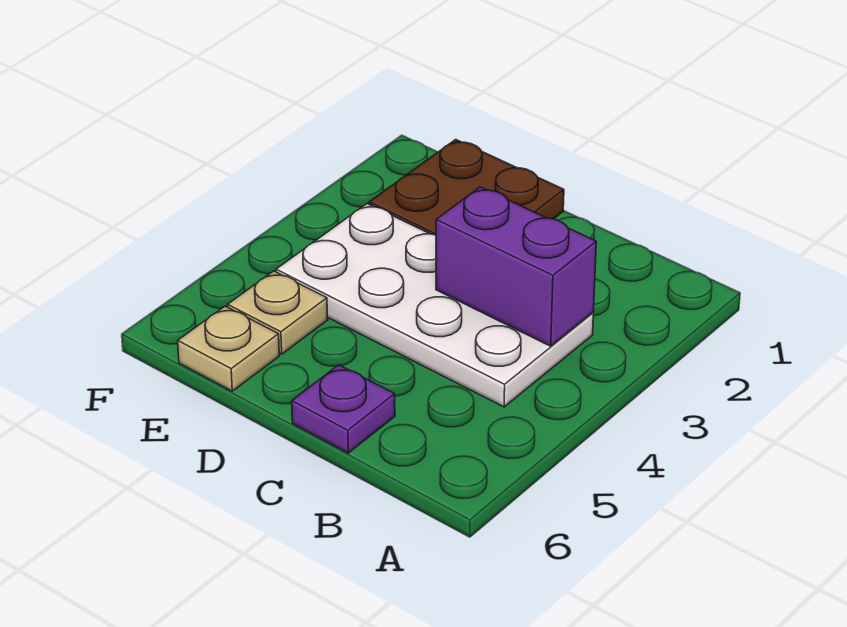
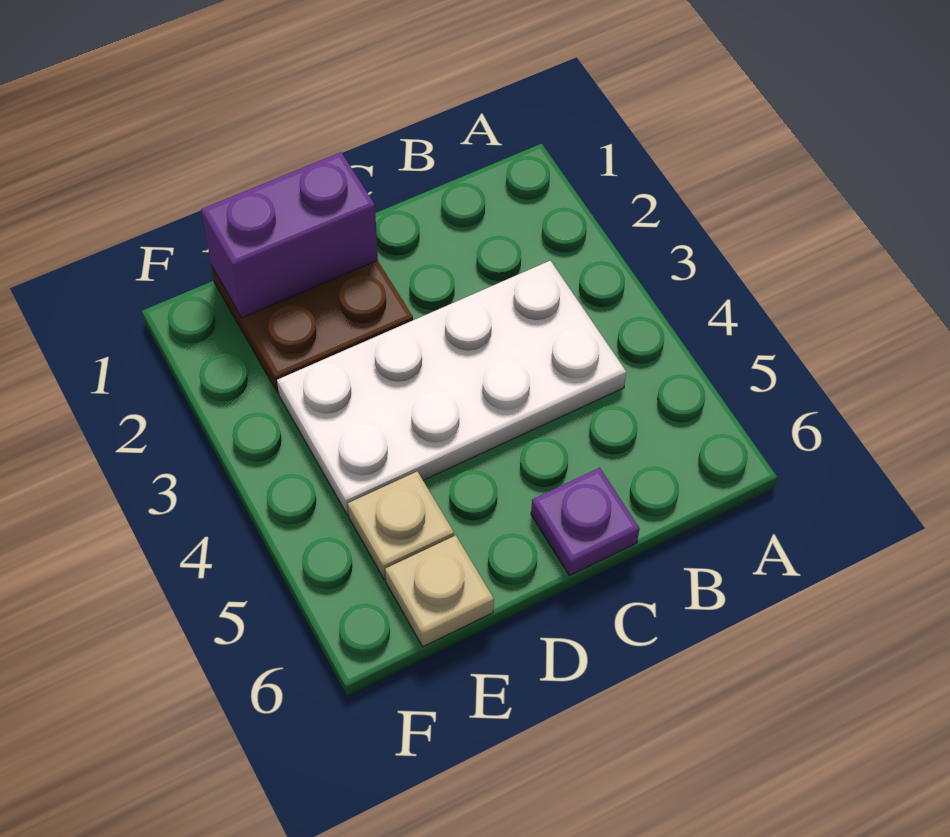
purple 1x2 brick [436,187,596,346] -> purple 1x2 brick moved to [201,152,378,318]

